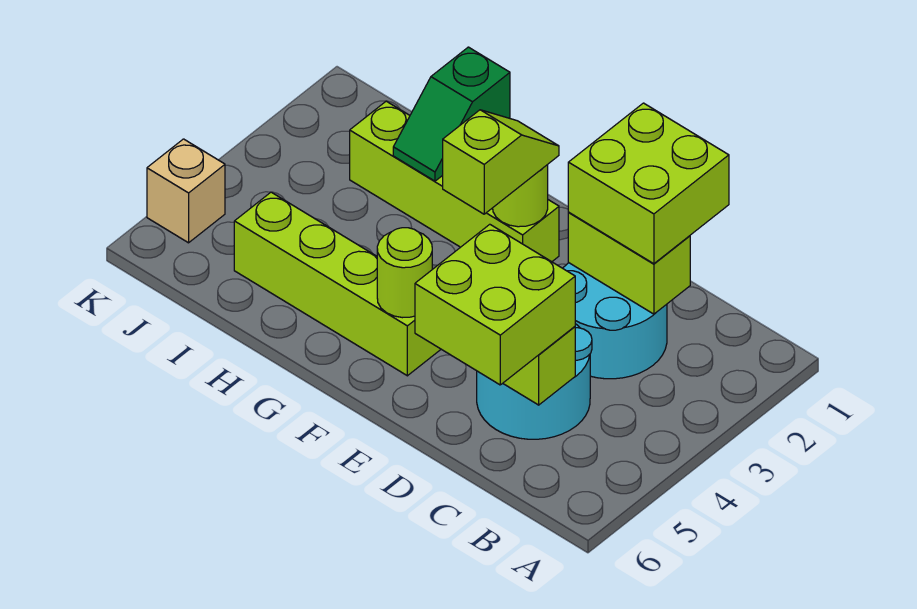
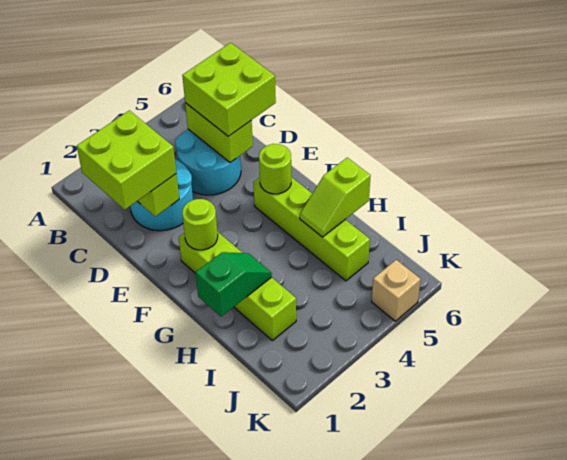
lime 1x2 slope [443,110,559,214] -> lime 1x2 slope moved to [300,158,371,237]

